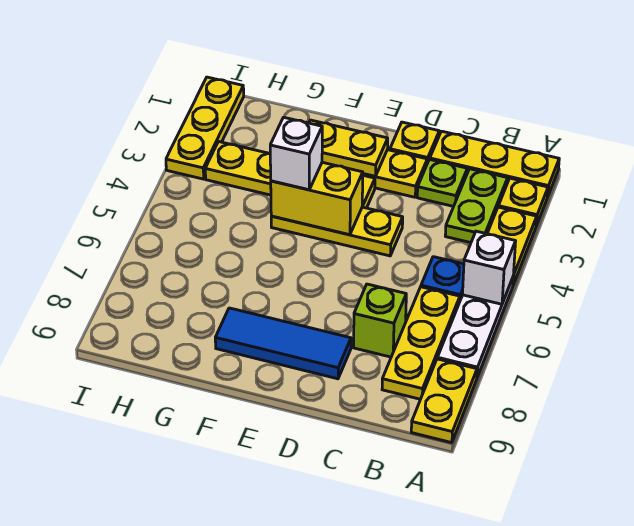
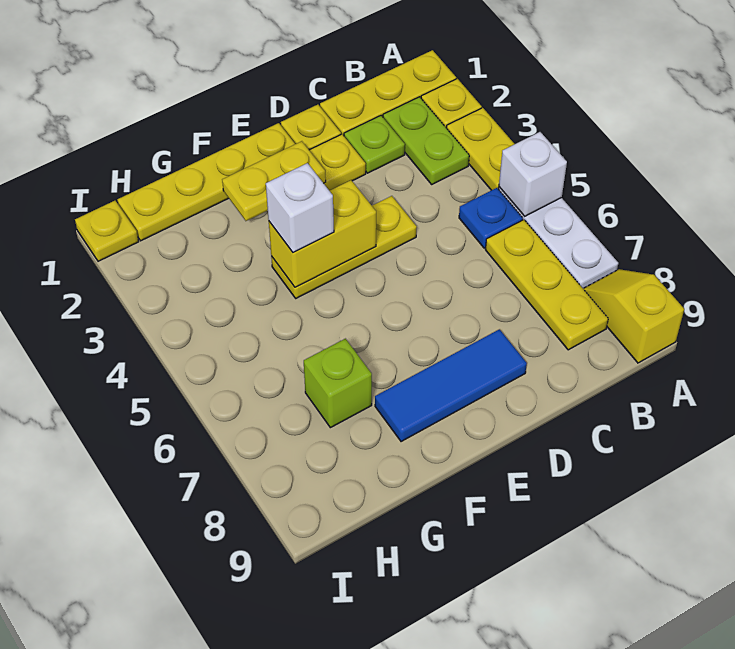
yellow 1x2 plate [411,359,477,443] -> yellow 1x2 slope [583,269,684,363]
lime 1x1 brick [354,284,406,357] -> lime 1x1 brick moved to [304,339,372,428]
yellow 1x4 plate [205,142,375,208] -> yellow 1x4 plate moved to [117,123,295,241]
yellow 1x3 plate [166,77,244,179] -> yellow 1x1 plate [75,201,138,261]

